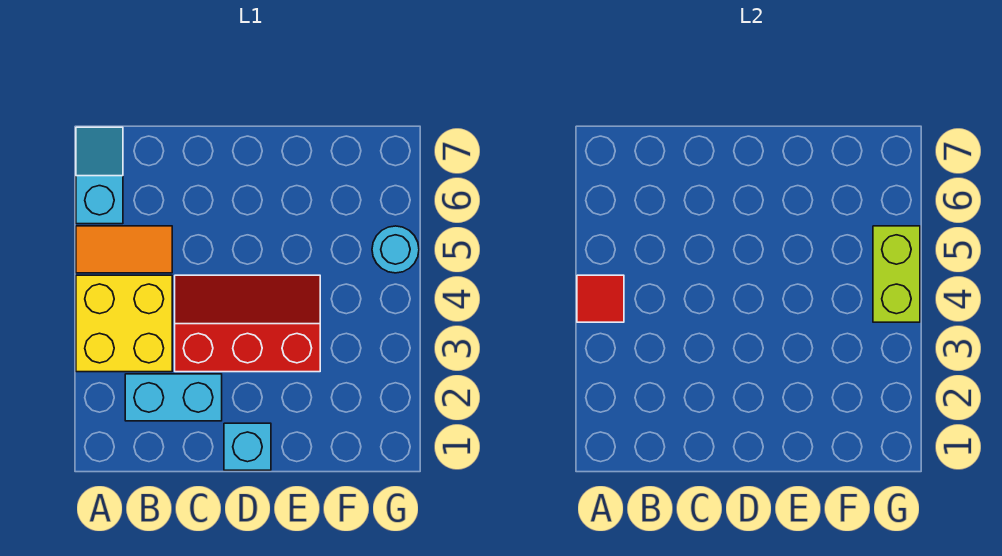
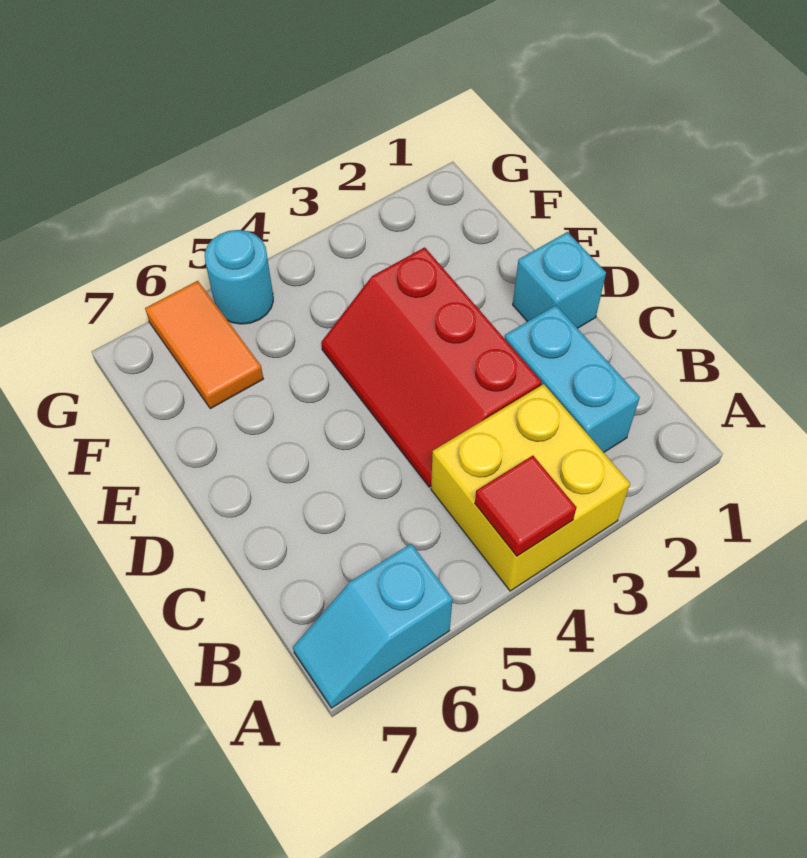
orange 1x2 tile [76,226,172,273] -> orange 1x2 tile moved to [145,281,263,409]
lime 1x2 brick [873,226,920,322] -> none

